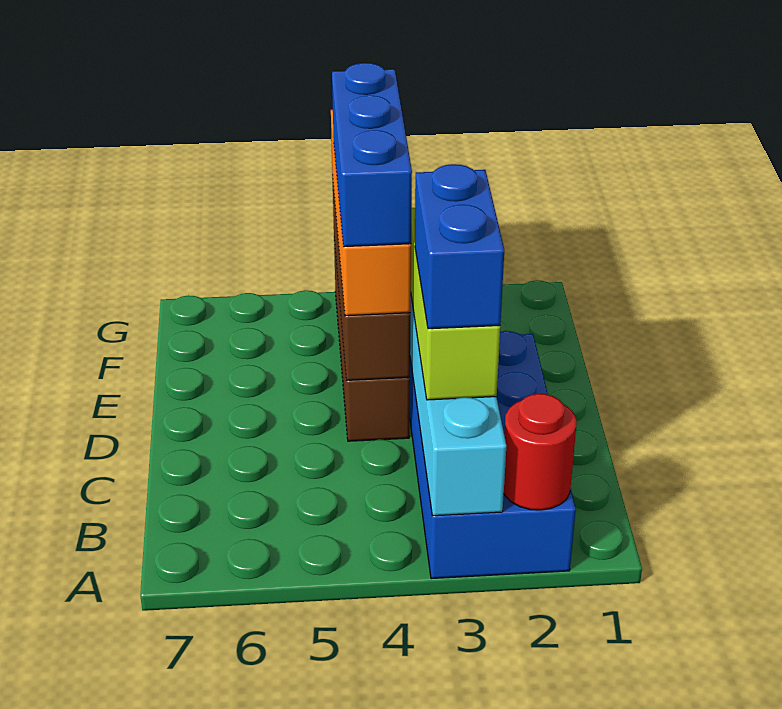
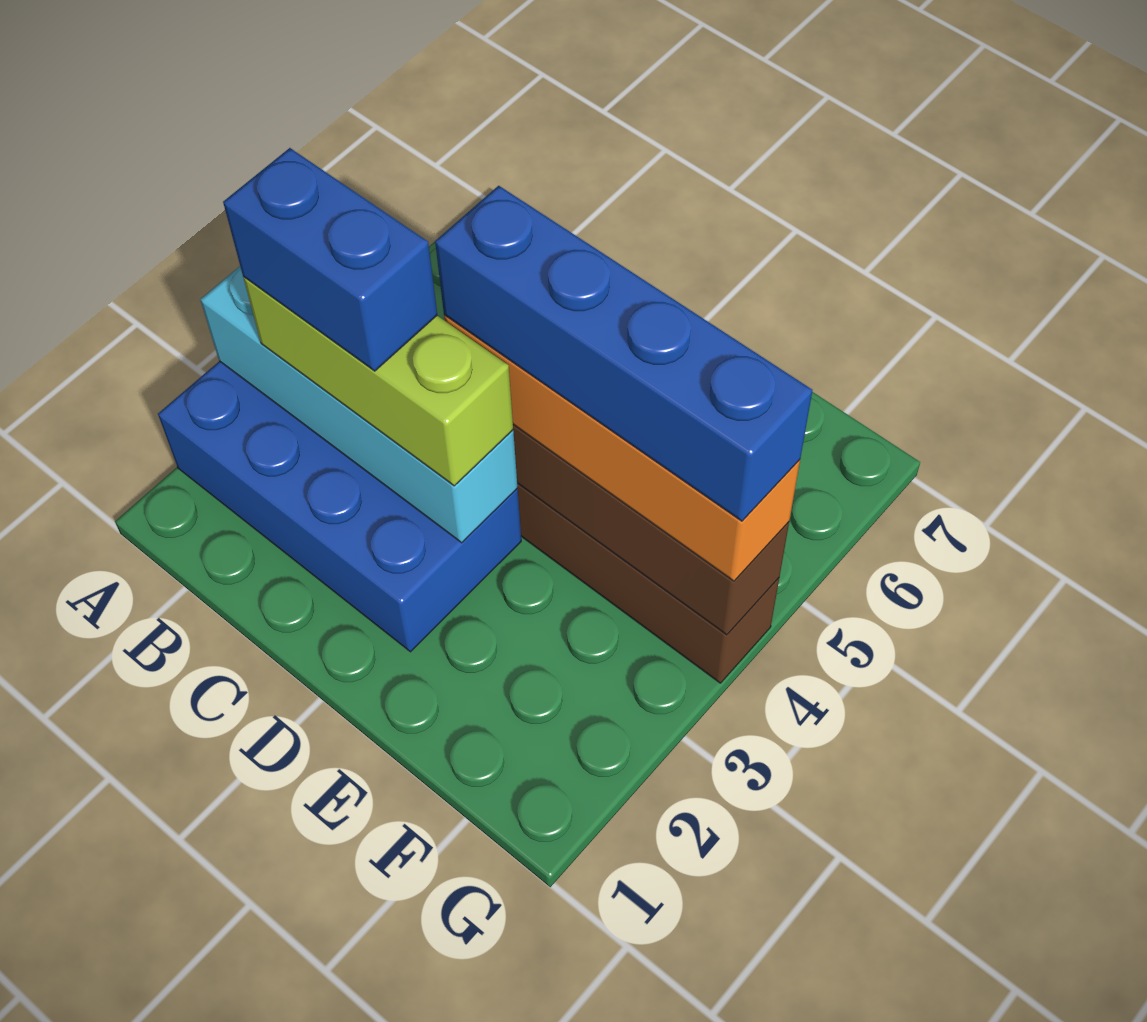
red 1x1 round brick [504,394,576,510] -> none
blue 1x3 brick [332,63,412,247] -> blue 1x4 brick [435,186,812,521]

